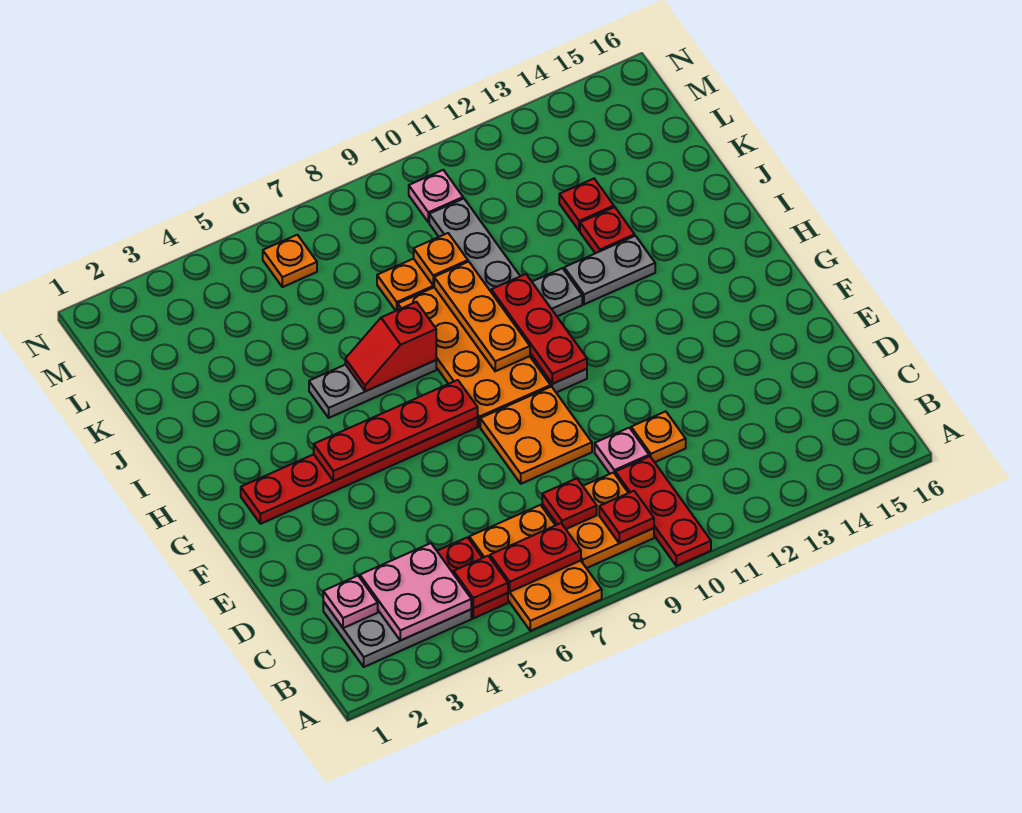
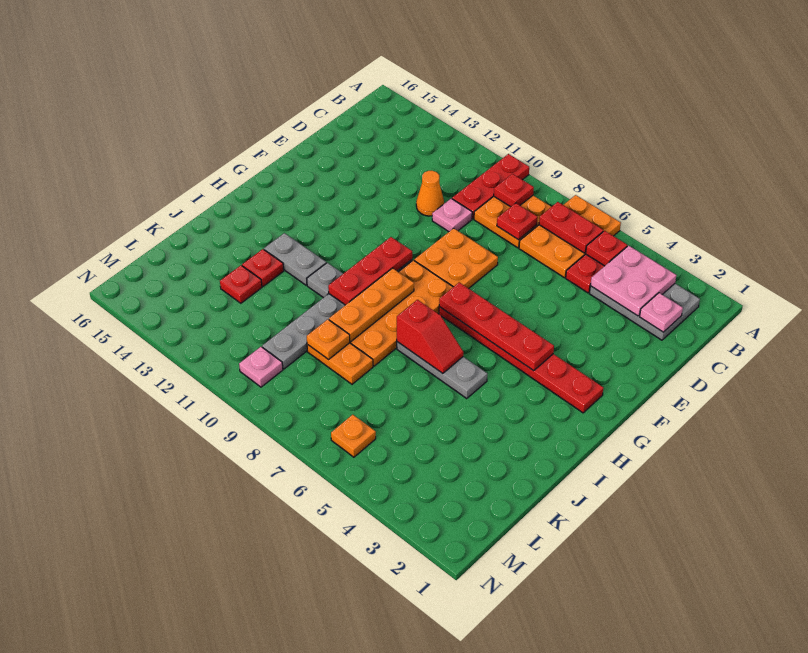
orange 1x1 plate [631,411,686,462] -> orange 1x1 cone [416,171,444,216]

